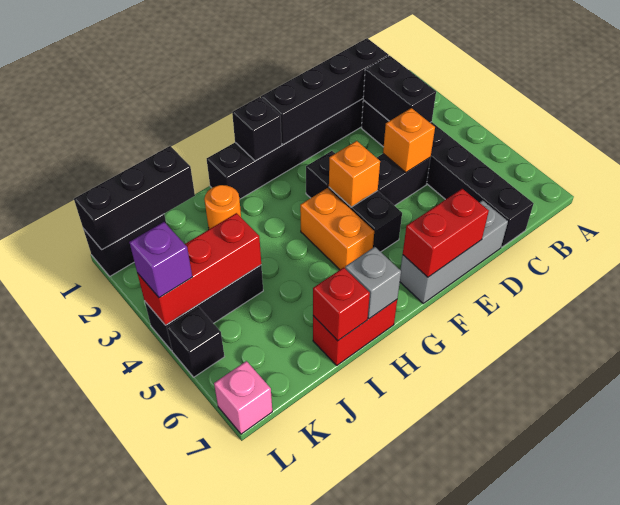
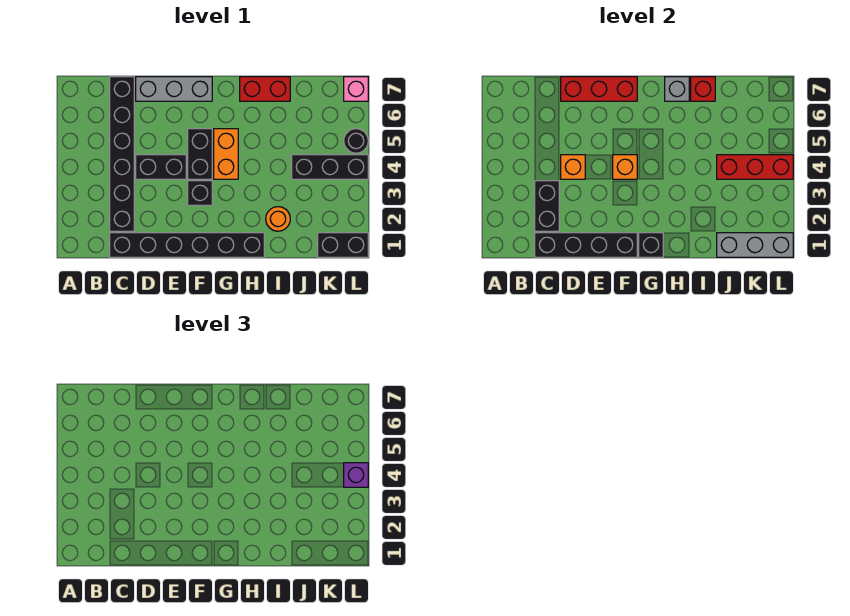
red 1x2 brick [403,189,489,277] -> red 1x3 brick [561,77,637,101]
black 1x3 brick [74,146,195,250] -> grey 1x3 brick [717,233,793,257]
black 1x1 brick [167,307,224,377] -> black 1x1 round brick [344,129,368,153]

